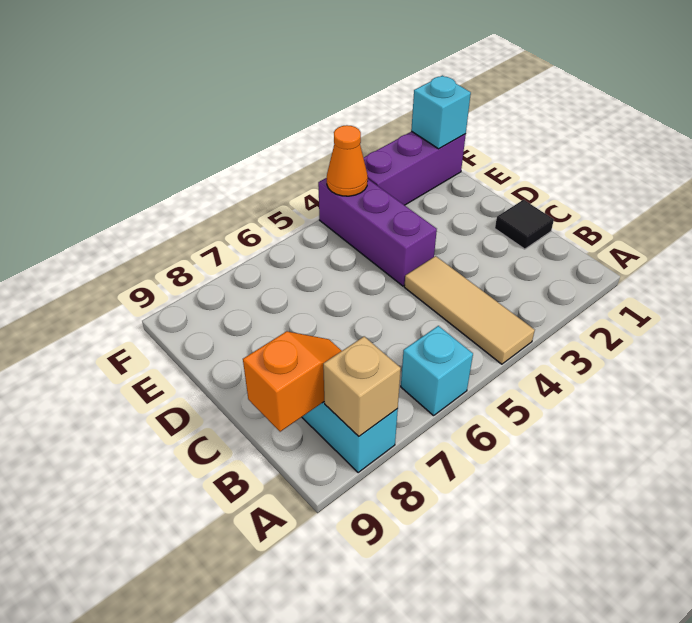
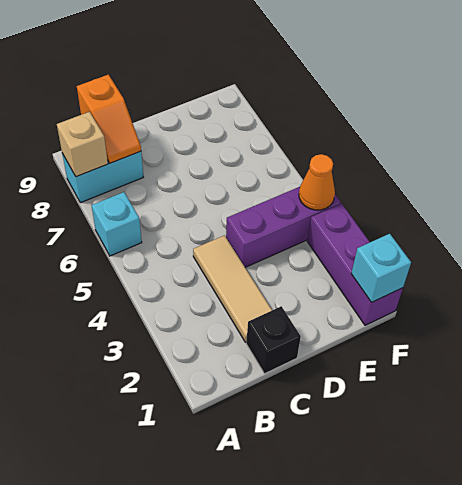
tan 1x3 tile [404,256,535,364] -> tan 1x3 tile turned to [193,235,272,342]
black 1x1 tile [495,200,554,249] -> black 1x1 brick [246,306,301,374]

